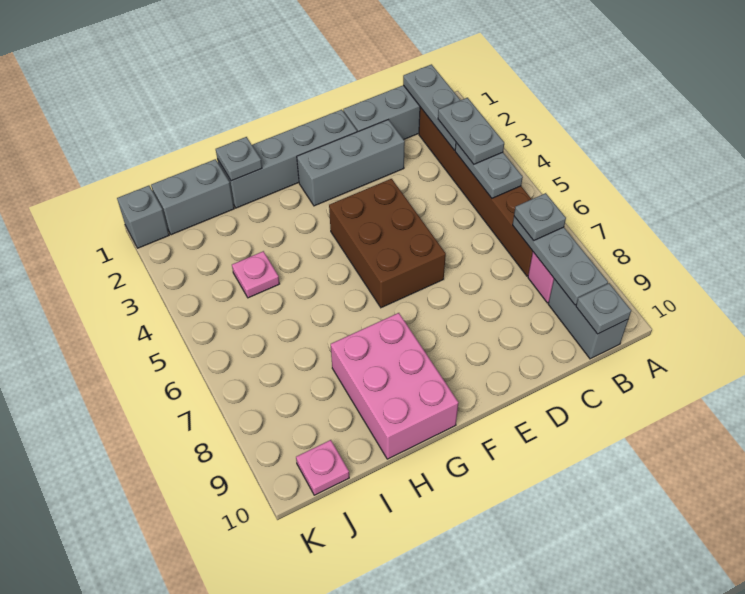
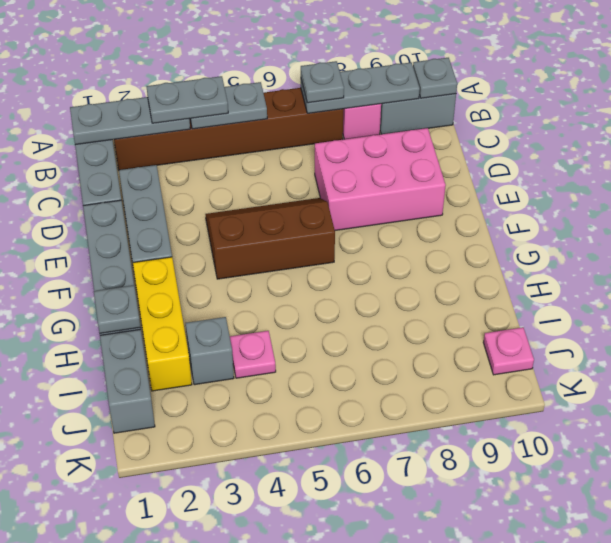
brown 2x3 brick [329,179,446,308] -> brown 2x3 slope [205,198,335,279]
none -> yellow 1x3 brick [133,257,192,391]
pink 2x3 brick [331,313,459,459] -> pink 2x3 brick moved to [315,128,446,230]
grey 1x1 brick [117,186,169,248] -> grey 1x1 brick moved to [186,317,234,385]

